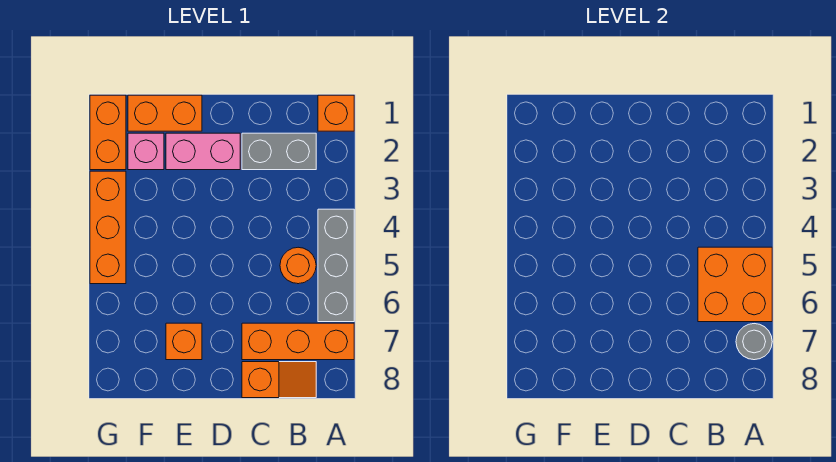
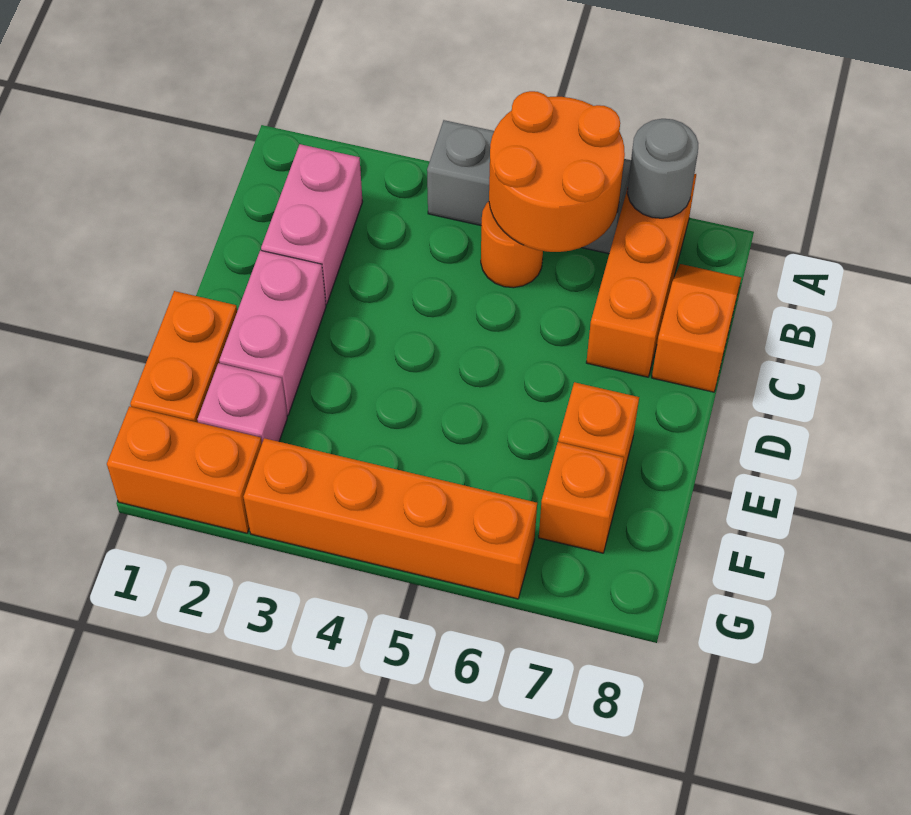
orange 1x1 brick [318,95,354,131] -> orange 1x1 brick moved to [539,442,624,553]
orange 2x2 brick [698,247,772,322] -> orange 2x2 round brick [489,91,625,252]
grey 1x2 brick [242,133,316,170] -> pink 1x2 brick [261,144,363,304]
orange 1x3 brick [90,171,126,284] -> orange 1x4 brick [244,438,537,599]

